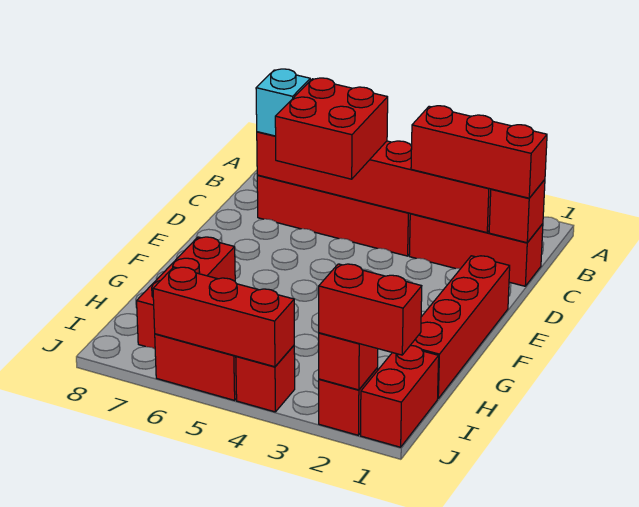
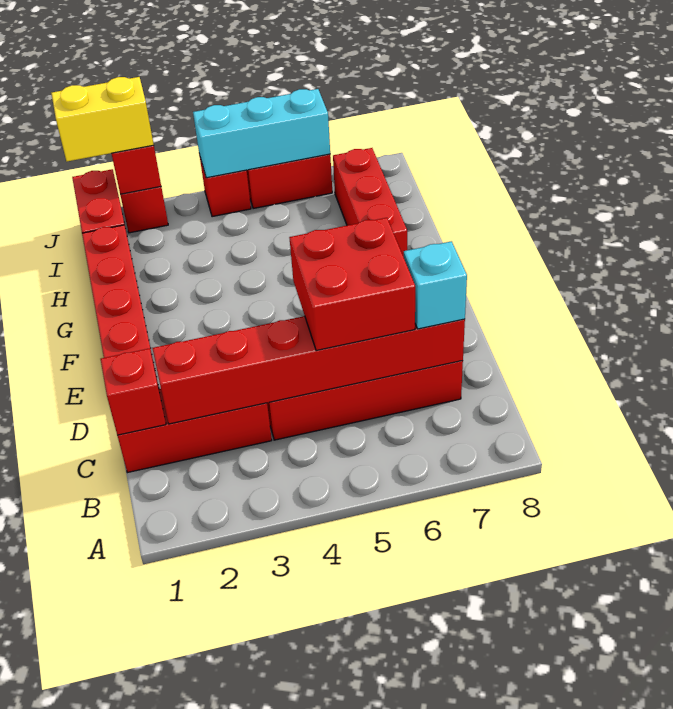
red 1x3 brick [411,106,547,198] -> none
red 1x2 brick [319,264,422,355] -> yellow 1x2 brick [51,77,154,161]
red 1x3 brick [153,267,294,367] -> cyan 1x3 brick [193,89,330,178]

